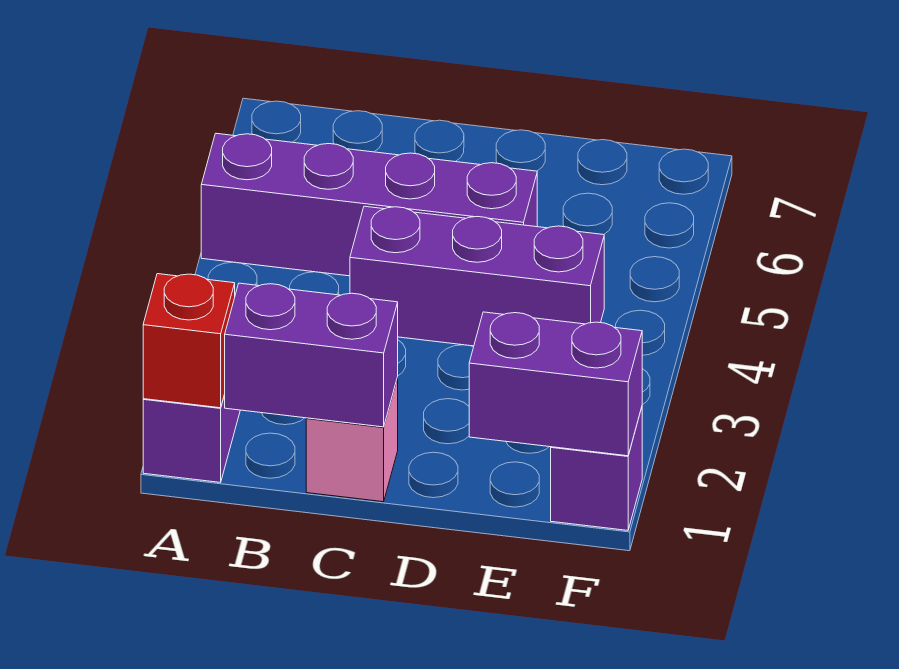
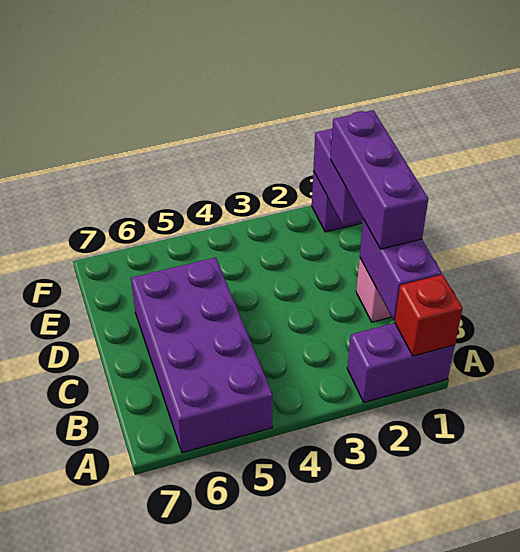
purple 1x4 brick [201,133,537,276] -> purple 2x4 brick [131,257,273,453]
purple 1x3 brick [350,206,604,346] -> purple 1x3 brick moved to [331,110,428,249]

